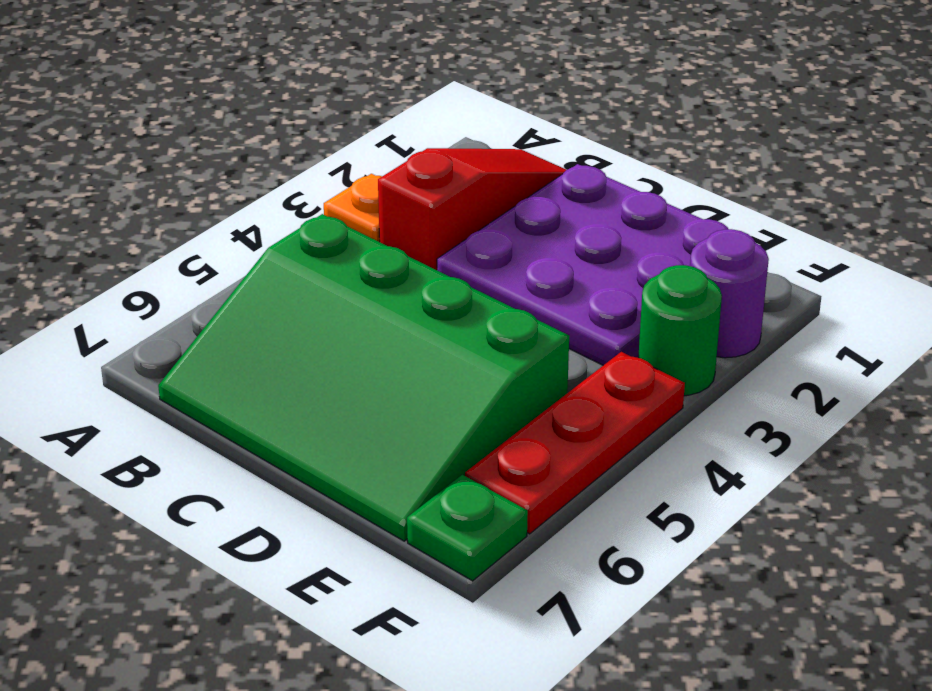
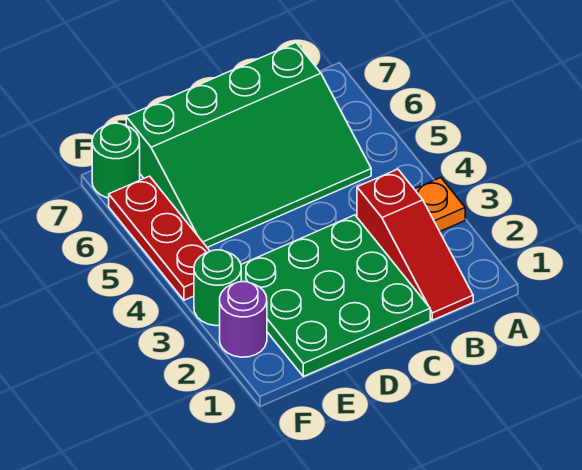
green 3x4 slope [158,214,569,541] -> green 3x4 slope turned to [126,43,371,247]
purple 3x3 plate [437,164,728,365] -> green 3x3 plate [241,215,430,377]
green 1x1 plate [407,475,528,581] -> green 1x1 round brick [92,123,140,198]

